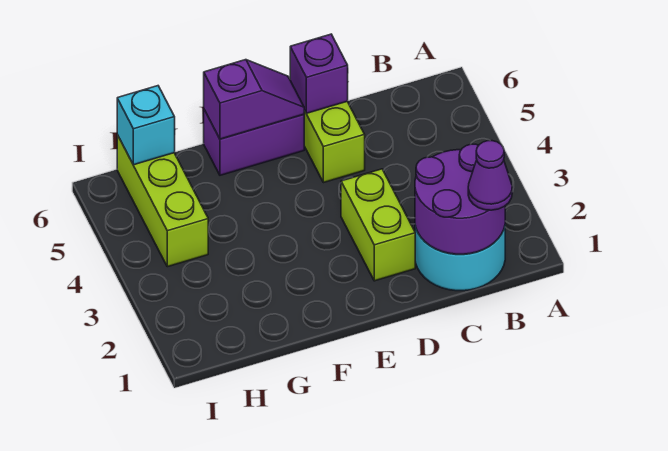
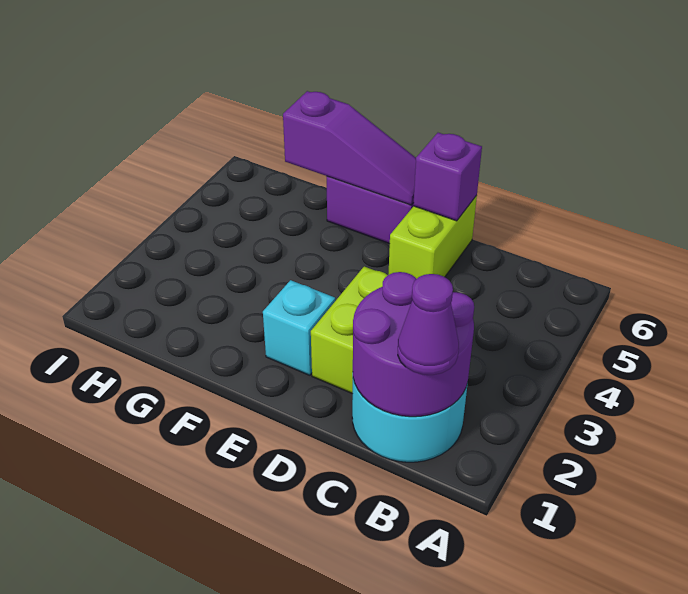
purple 1x2 slope [204,60,304,139] -> purple 1x3 slope [283,91,416,205]
lime 1x3 brick [117,135,208,267] -> none
cyan 1x1 brick [117,86,175,165] -> cyan 1x1 brick moved to [263,280,335,375]

